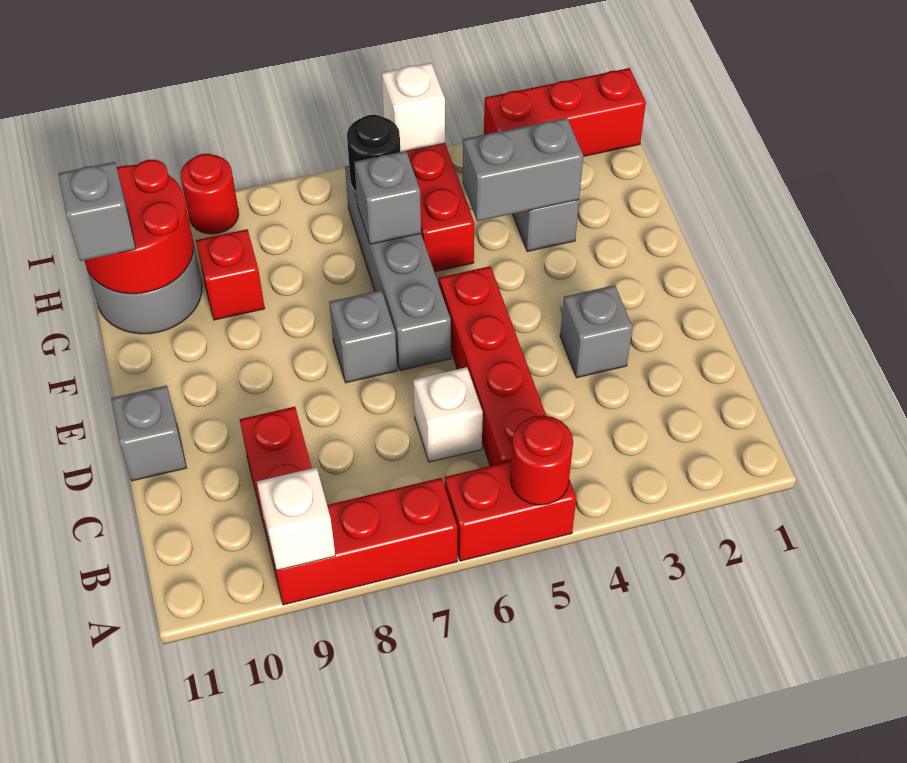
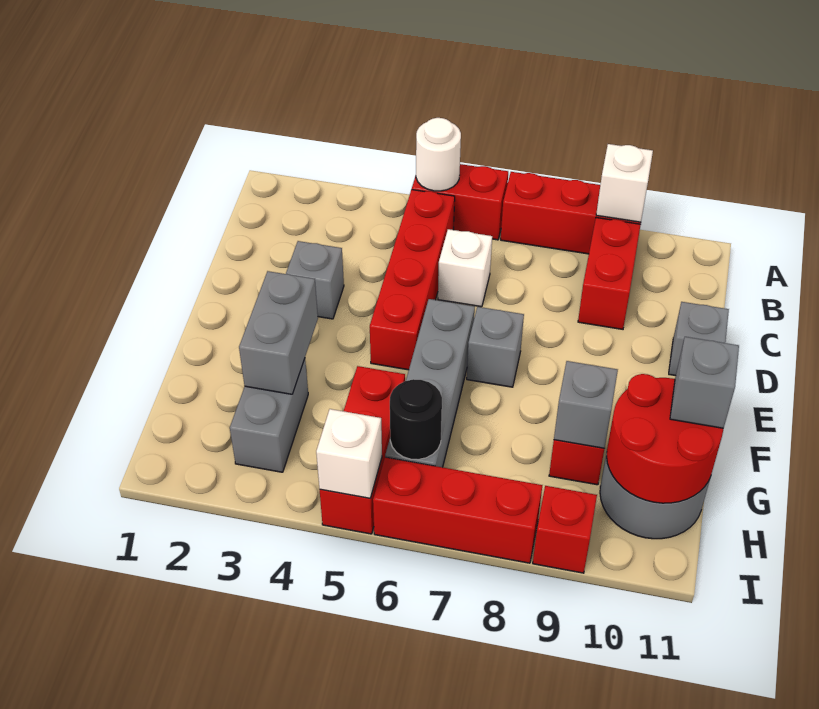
red 1x1 round brick [510,415,573,505] -> white 1x1 round brick [416,118,461,191]
grey 1x2 brick [463,118,583,221] -> grey 1x2 brick turned to [239,271,318,394]
grey 1x1 brick [354,151,421,244] -> grey 1x1 brick moved to [554,361,618,448]
red 1x3 brick [484,68,646,156] -> red 1x3 brick moved to [373,457,542,563]
red 1x1 round brick [181,154,239,234] -> red 1x1 brick [533,486,597,573]

